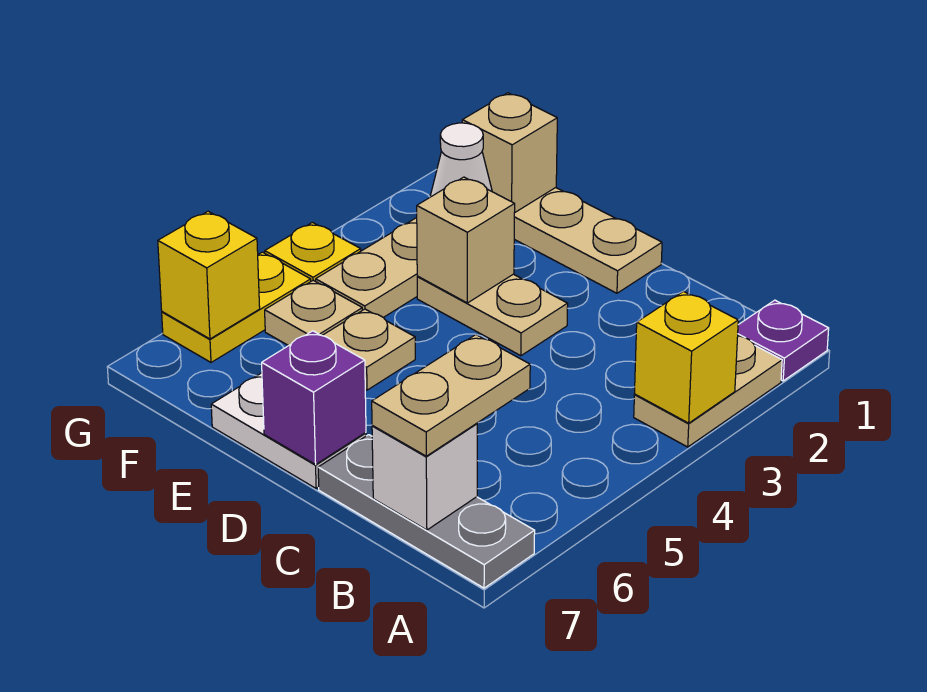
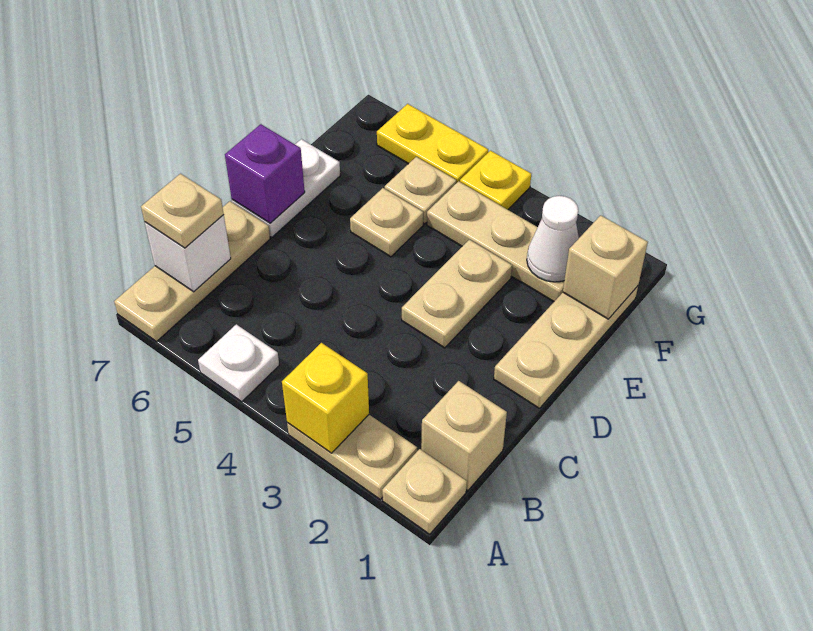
purple 1x1 plate [738,300,829,381] -> tan 1x1 plate [382,449,467,534]
none -> white 1x1 plate [198,324,279,402]
grey 1x3 plate [318,435,535,588] -> tan 1x3 plate [114,201,270,341]
tan 1x2 plate [372,335,530,456] -> tan 1x1 plate [141,174,224,248]
tan 1x1 brick [417,177,515,303] -> tan 1x1 brick moved to [421,381,507,491]
yellow 1x1 brick [158,211,260,339] -> none

